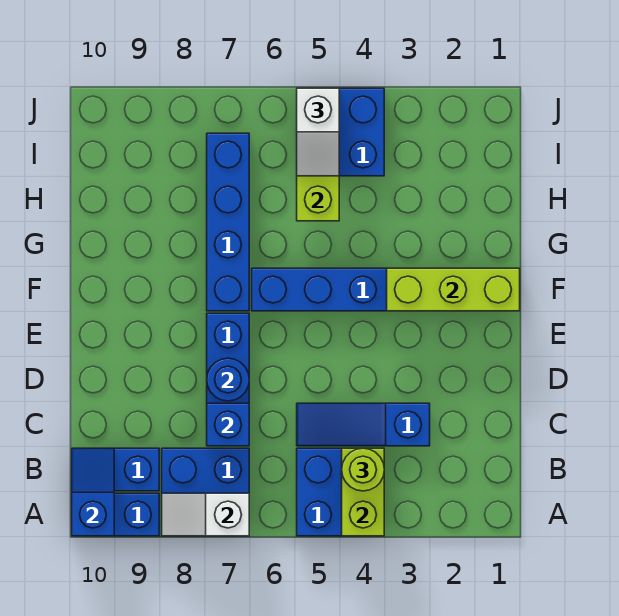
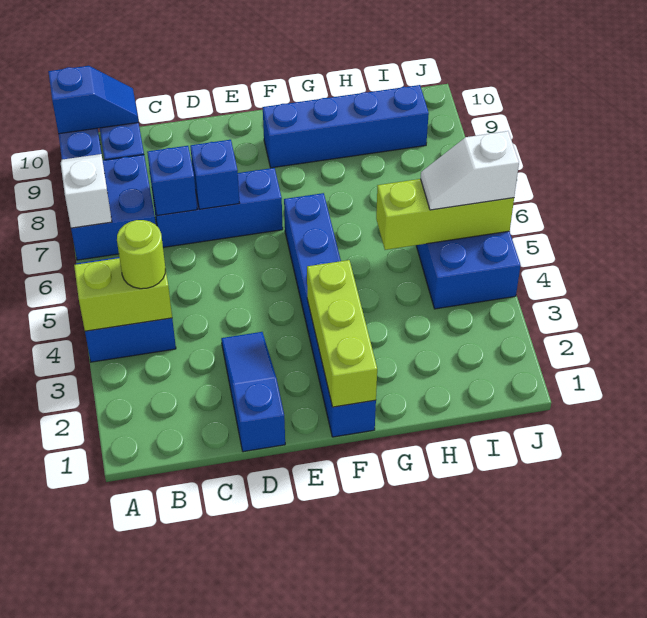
blue 1x3 slope [297,403,430,446] -> blue 1x3 slope moved to [221,332,285,452]
blue 1x1 round brick [207,358,249,401] -> blue 1x1 brick [190,140,240,209]
blue 1x4 brick [207,133,249,311] -> blue 1x4 brick moved to [263,85,429,168]

